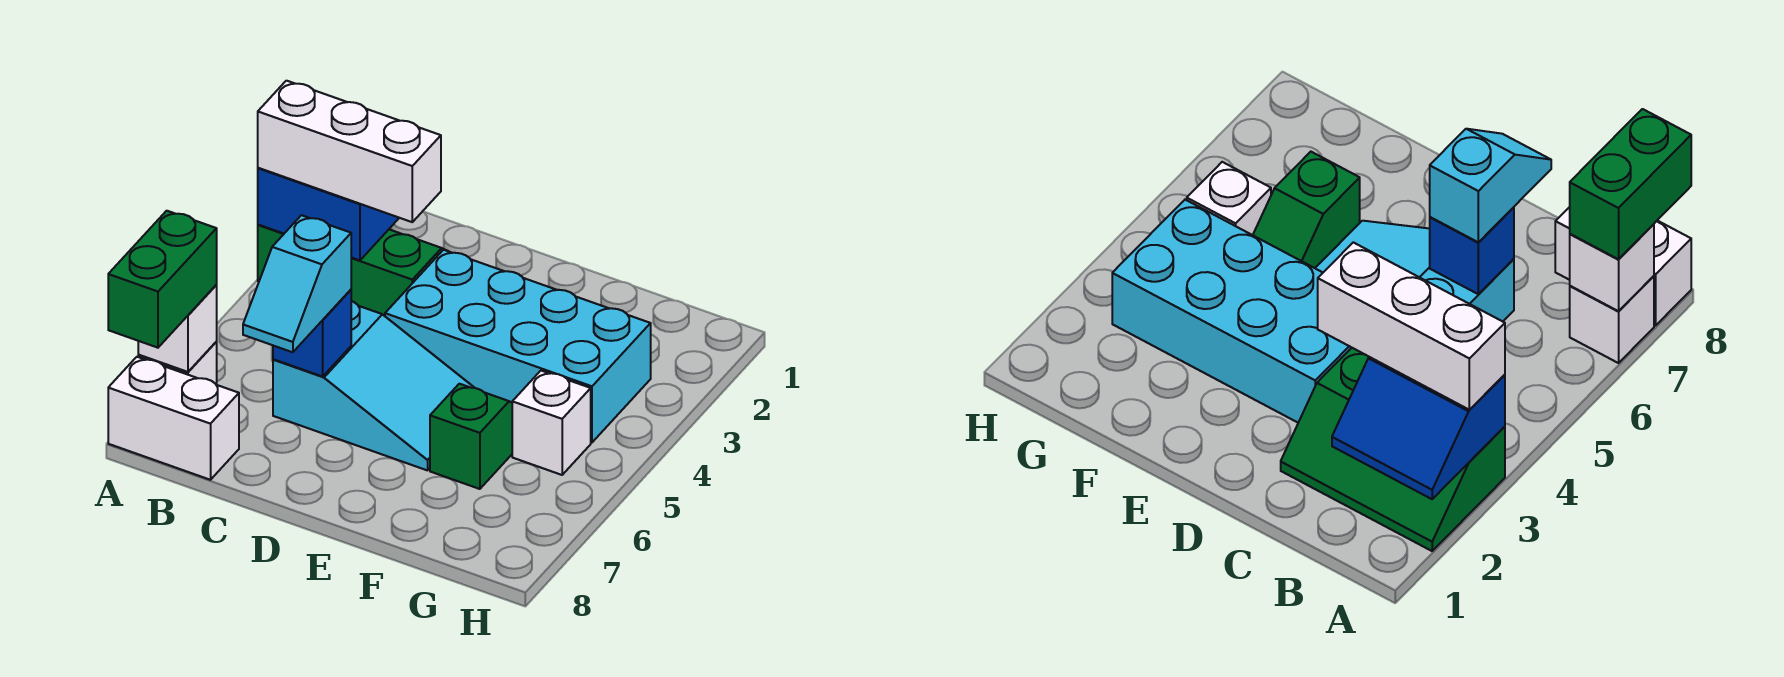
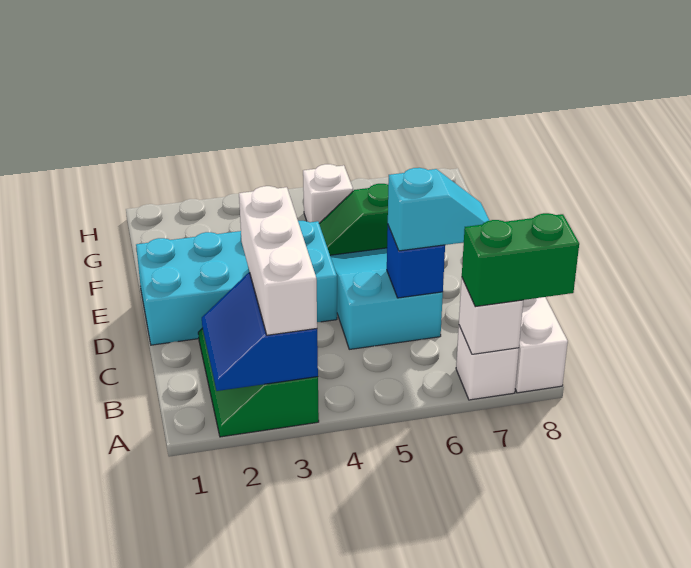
cyan 2x4 brick [385,250,651,442] -> cyan 2x4 brick turned to [136,221,337,345]

